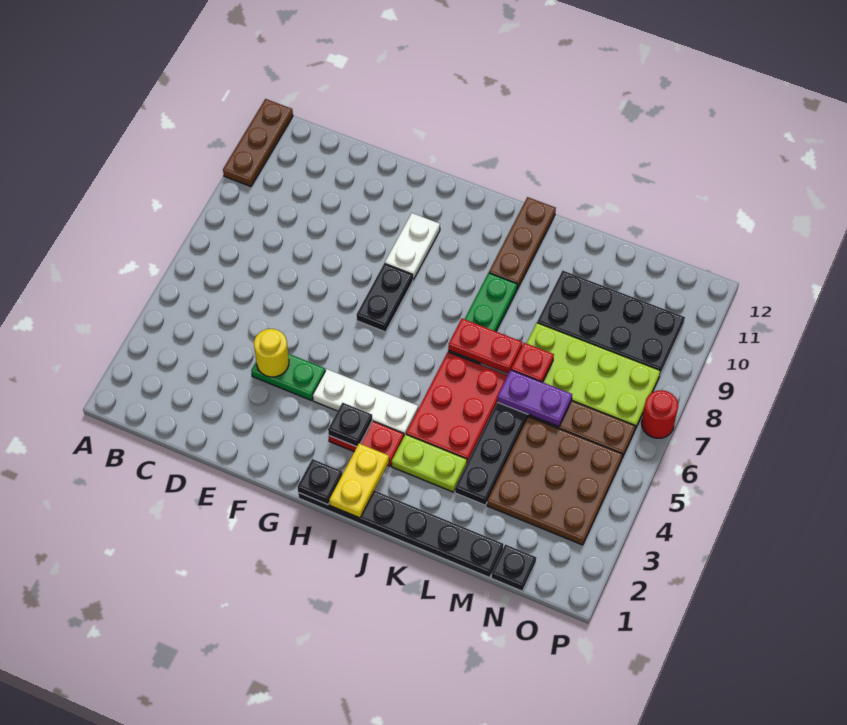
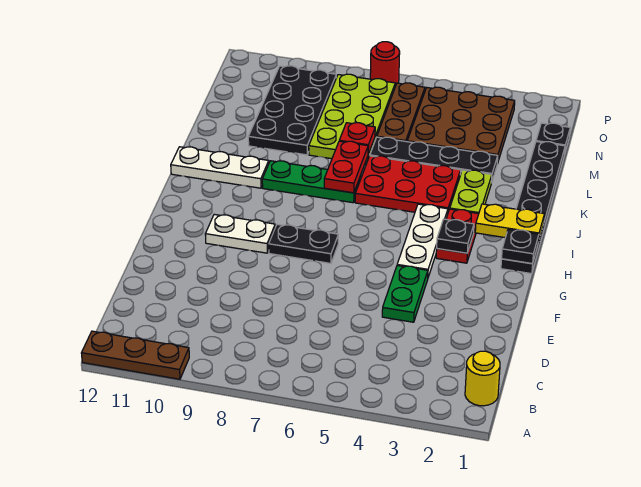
yellow 1x1 round brick [254,329,289,377] -> yellow 1x1 round brick moved to [465,351,500,406]
brown 1x3 plate [489,197,556,289] -> white 1x3 plate [171,147,269,188]
purple 1x2 plate [497,370,572,427] -> none

